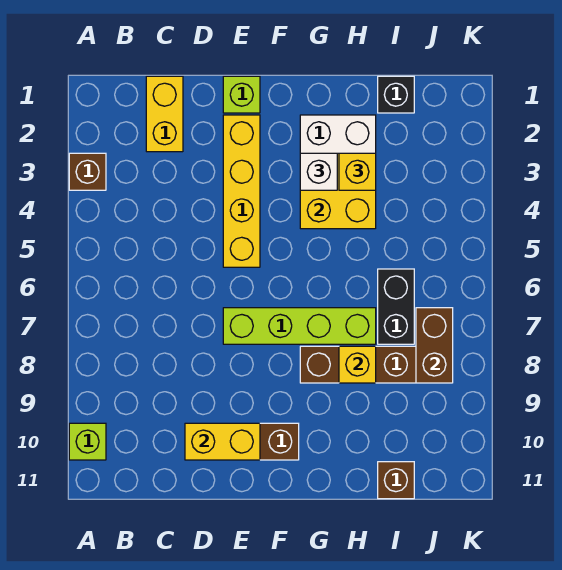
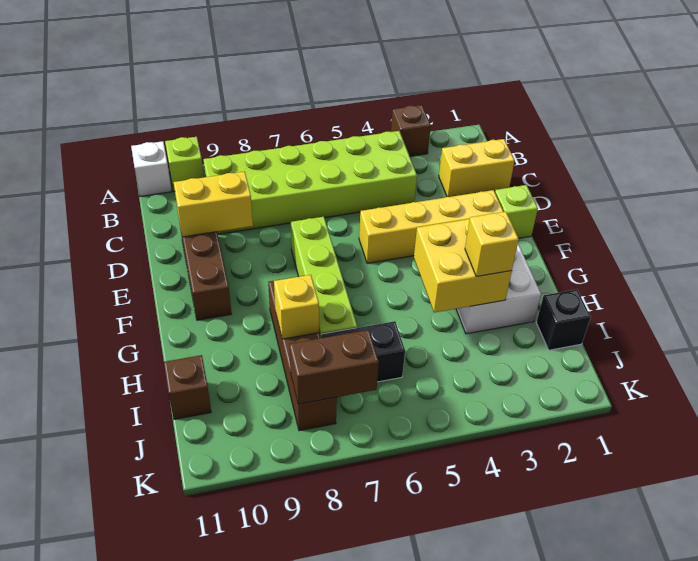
none -> lime 2x6 brick [203,131,417,234]
yellow 1x2 brick [185,423,260,460] -> yellow 1x2 brick turned to [174,172,253,237]
white 1x1 brick [300,153,337,190] -> white 1x1 brick moved to [131,141,172,196]

